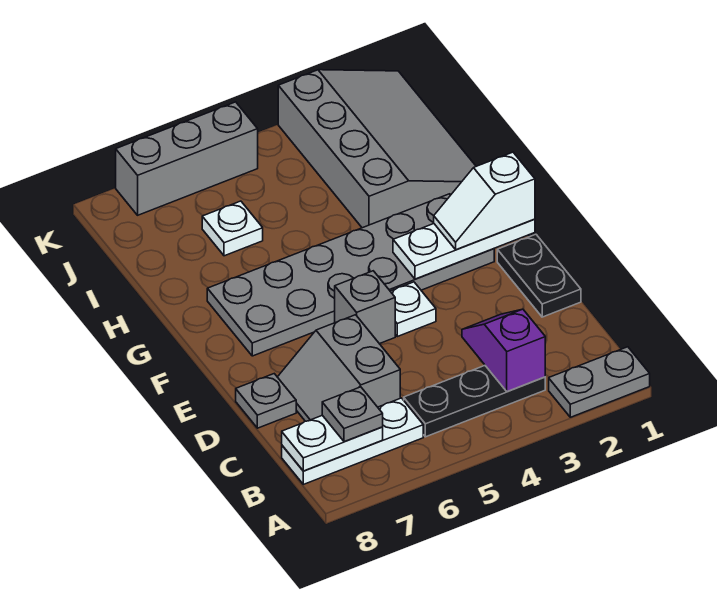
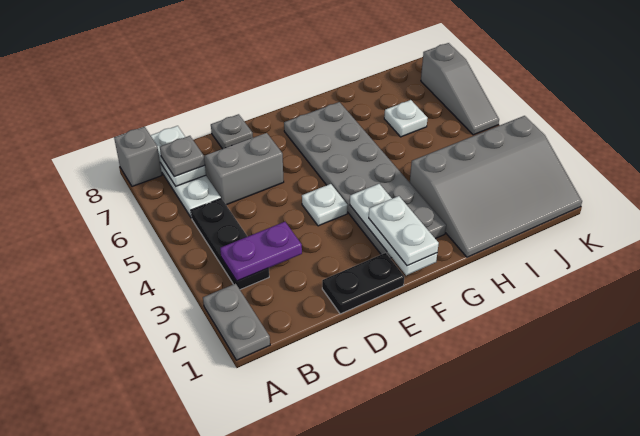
purple 1x2 slope [462,309,545,391] -> purple 1x2 plate [220,222,302,281]
grey 1x1 brick [335,271,395,344] -> grey 1x1 brick moved to [114,127,162,186]
white 1x2 slope [434,152,535,250] -> white 1x2 plate [369,196,439,266]
grey 1x3 brick [116,102,258,215] -> grey 1x3 slope [421,43,499,135]

